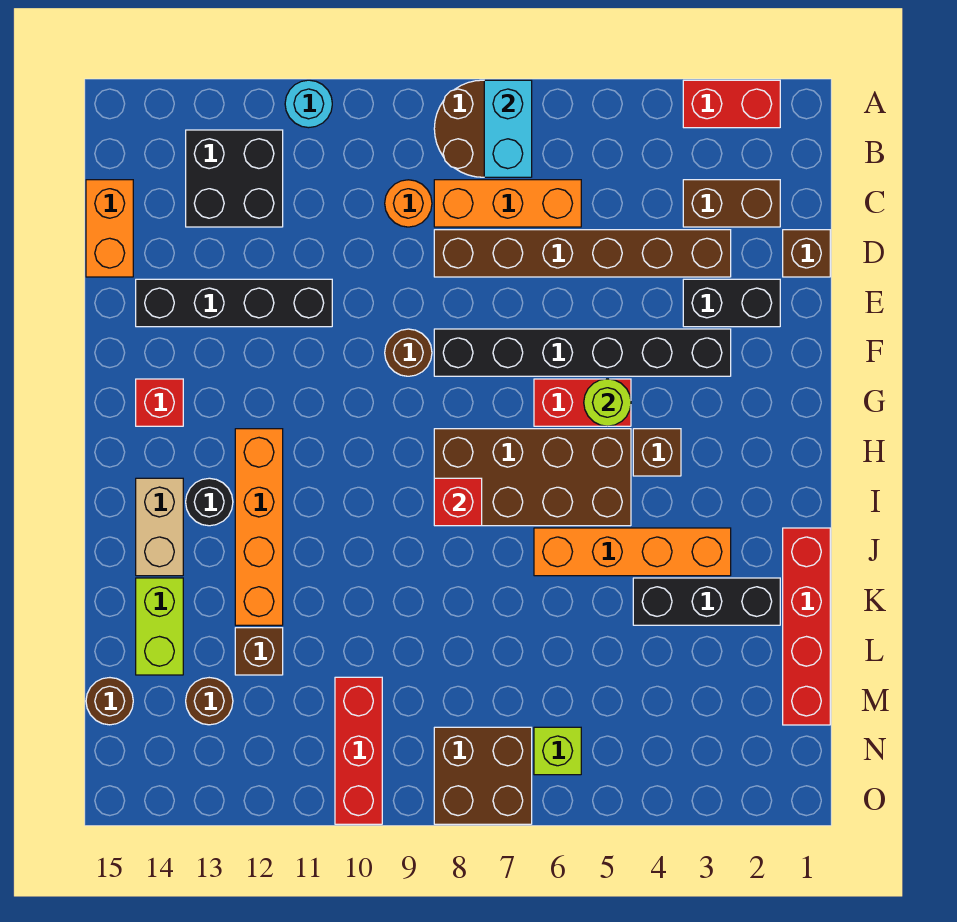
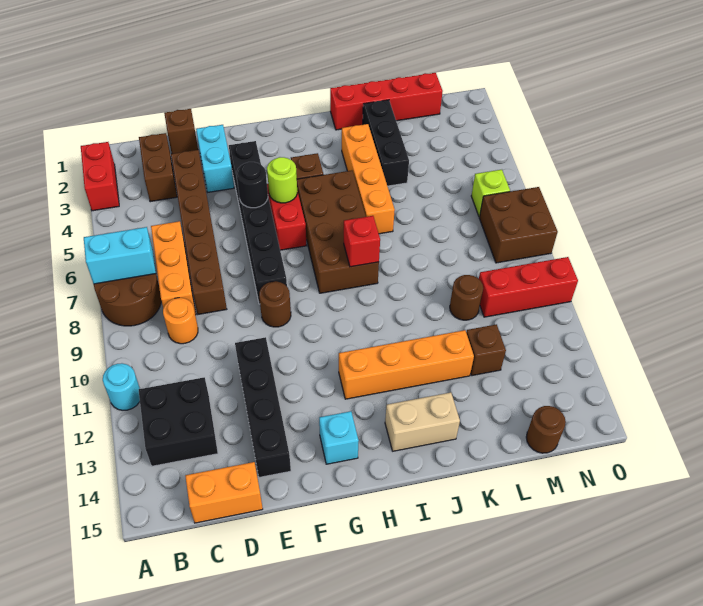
black 1x2 brick [683,279,780,327] -> cyan 1x2 brick [196,125,234,192]
red 1x1 brick [136,379,183,426] -> cyan 1x1 brick [319,411,359,464]
black 1x1 round brick [186,478,233,526] -> black 1x1 round brick moved to [237,162,268,208]
lime 1x2 brick [136,578,183,675] -> none
brown 1x1 round brick [186,678,233,725] -> brown 1x1 round brick moved to [450,275,483,320]

